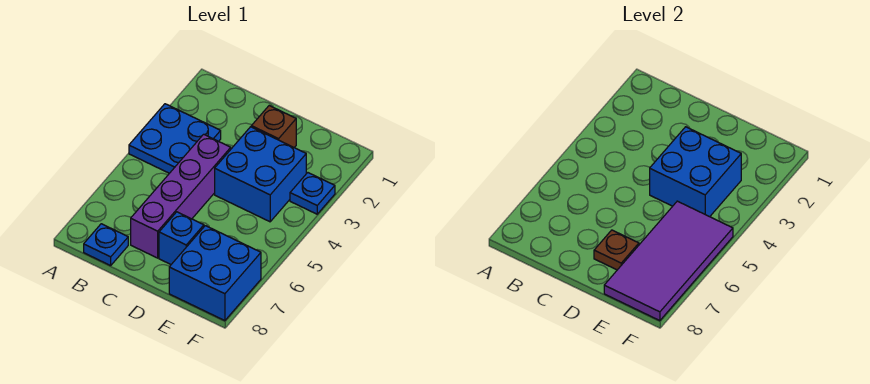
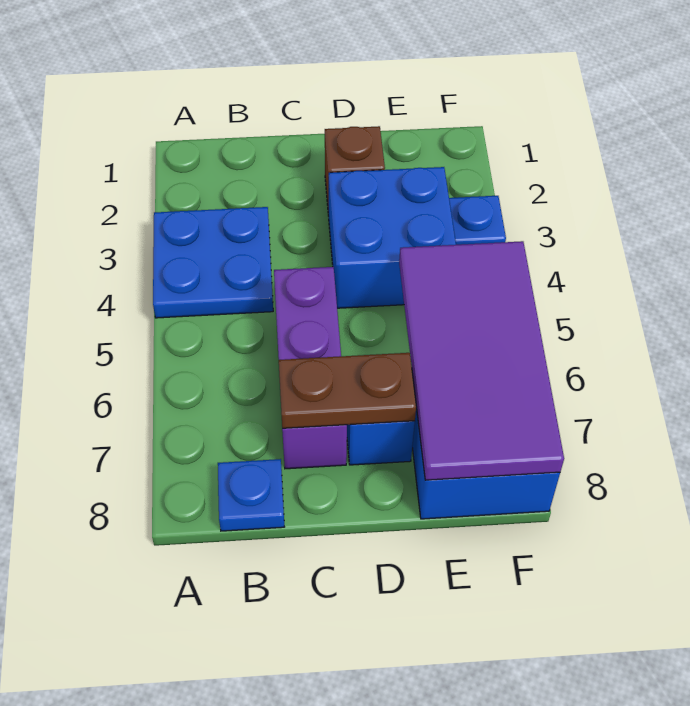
purple 1x4 brick [131,134,231,258] -> purple 1x3 brick [274,267,347,469]
blue 2x2 brick [650,127,741,217] -> none
brown 1x1 plate [594,230,639,270] -> brown 1x2 plate [279,353,416,428]

